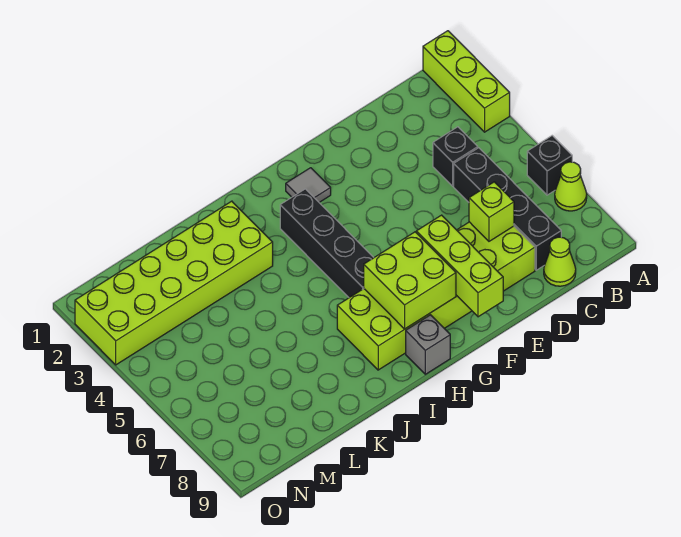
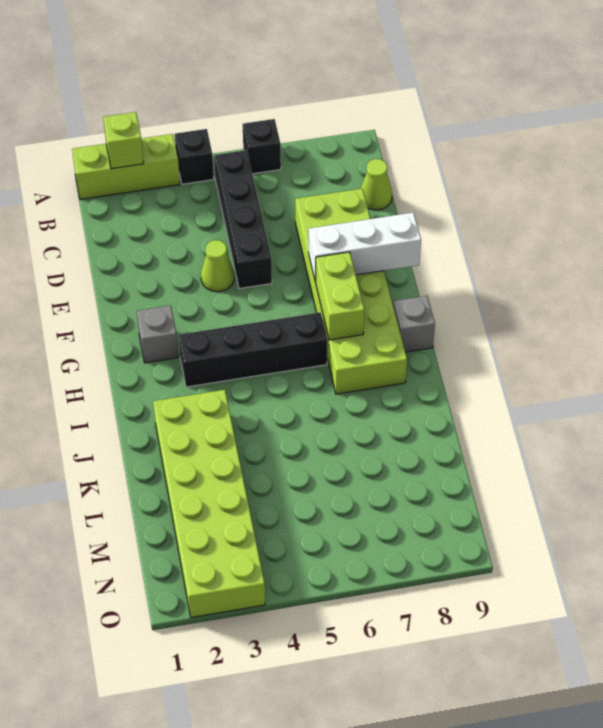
lime 1x1 cone [555,162,587,211] -> lime 1x1 cone moved to [201,240,234,292]
black 1x1 brick [433,127,478,186] -> black 1x1 brick moved to [175,129,214,184]
black 1x4 brick [454,148,561,270] -> black 1x4 brick turned to [214,150,272,289]
lime 1x1 brick [469,182,514,241] -> lime 1x1 brick moved to [103,112,144,169]
lime 1x3 brick [416,215,503,317] -> white 1x3 brick [309,213,421,281]
grey 1x1 tile [286,168,331,202] -> grey 1x1 brick [137,305,178,363]
lime 2x2 brick [364,232,456,329] -> lime 1x2 brick [315,252,364,340]

